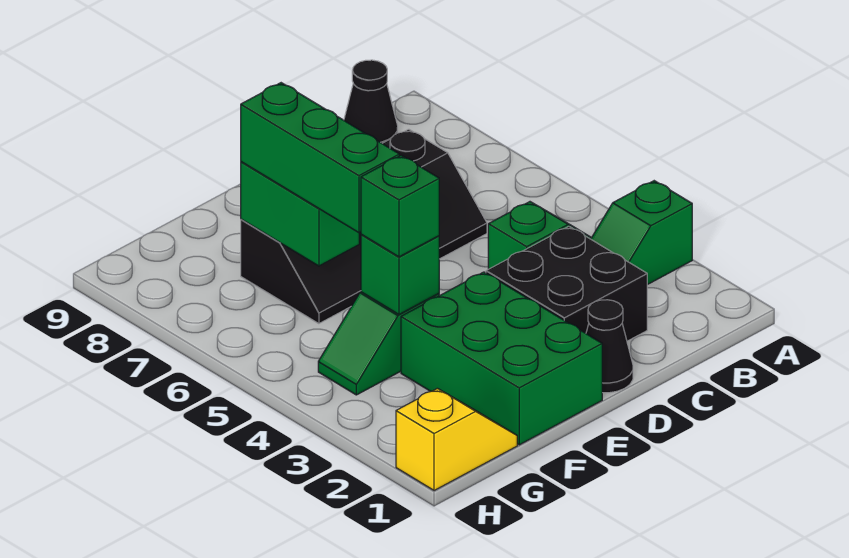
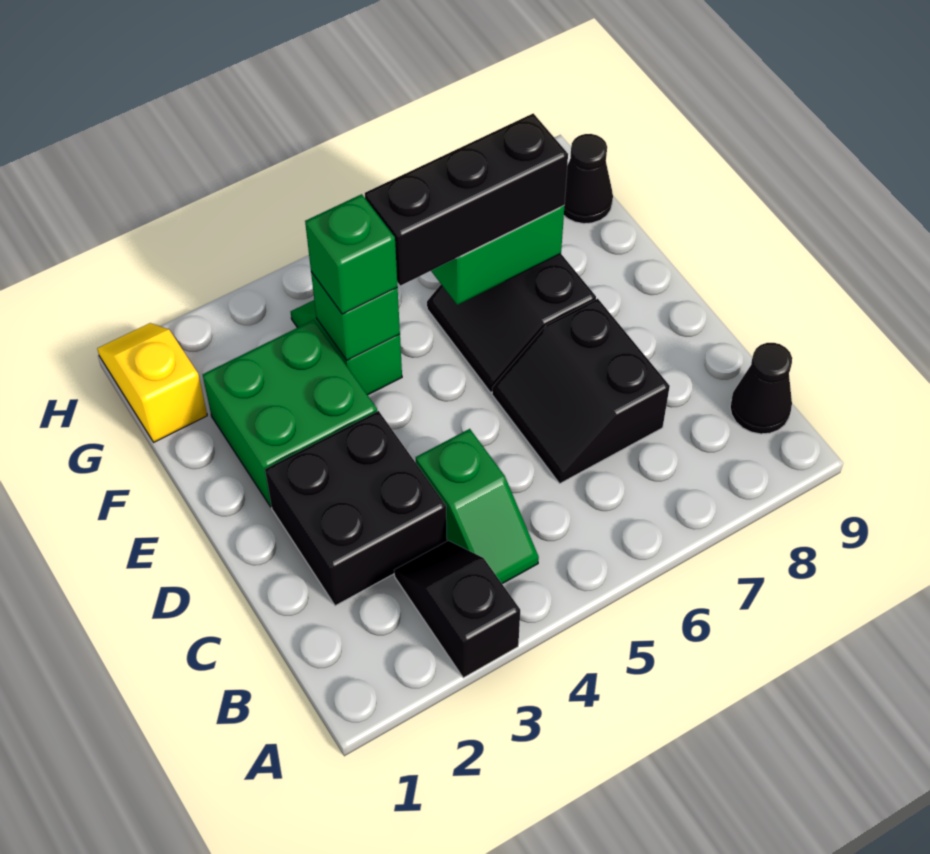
green 1x2 slope [591,181,692,285] -> black 1x2 slope [394,541,520,678]
black 1x1 cone [586,300,633,393] -> black 1x1 cone moved to [564,134,613,224]
green 2x3 brick [401,272,602,445] -> green 2x2 brick [203,320,377,507]
green 1x3 brick [241,83,399,233] -> black 1x3 brick [365,113,568,286]
yellow 1x2 slope [396,388,517,491] -> yellow 1x2 slope turned to [97,323,207,442]

